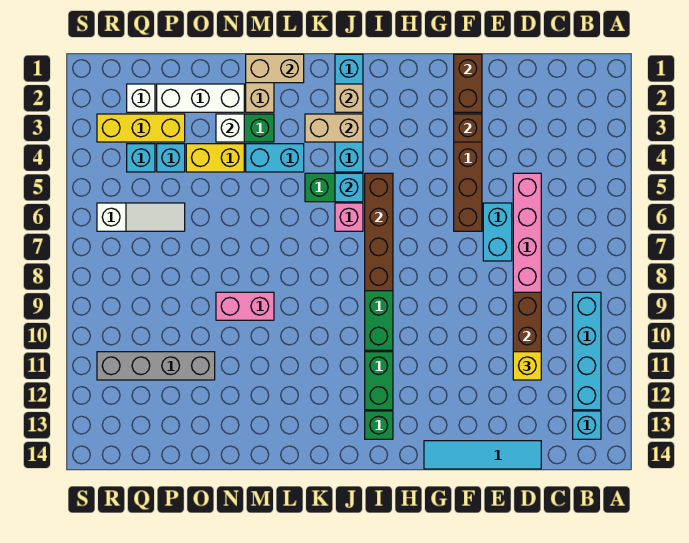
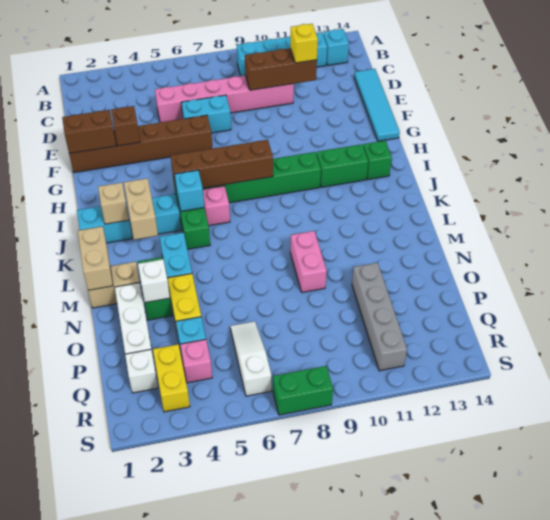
yellow 1x3 brick [97,114,185,142] -> yellow 1x2 brick [153,344,190,412]
cyan 1x1 brick [127,144,155,172] -> pink 1x1 brick [180,339,212,383]
none -> green 1x2 brick [273,366,333,415]

